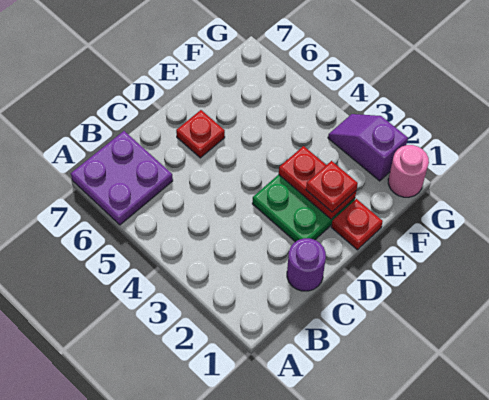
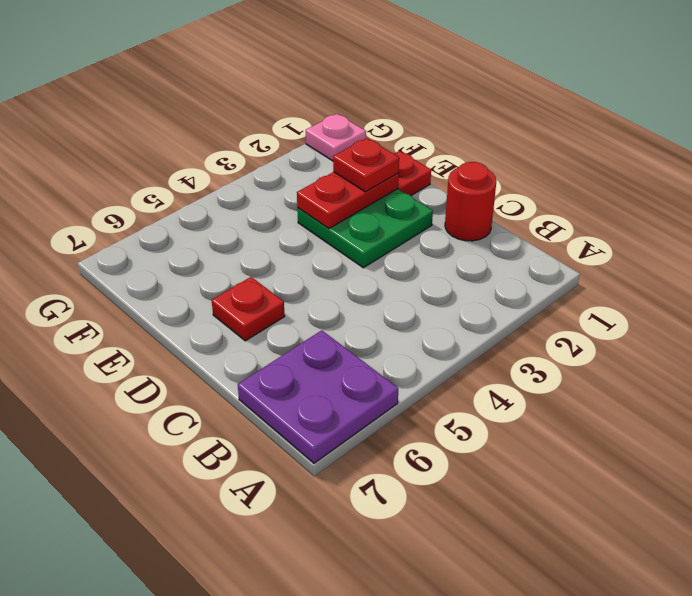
purple 1x1 round brick [287,238,326,291] -> red 1x1 round brick [445,162,496,241]
pink 1x1 round brick [388,145,429,197] -> pink 1x1 plate [306,114,366,161]
purple 1x2 slope [328,114,408,181] -> none

